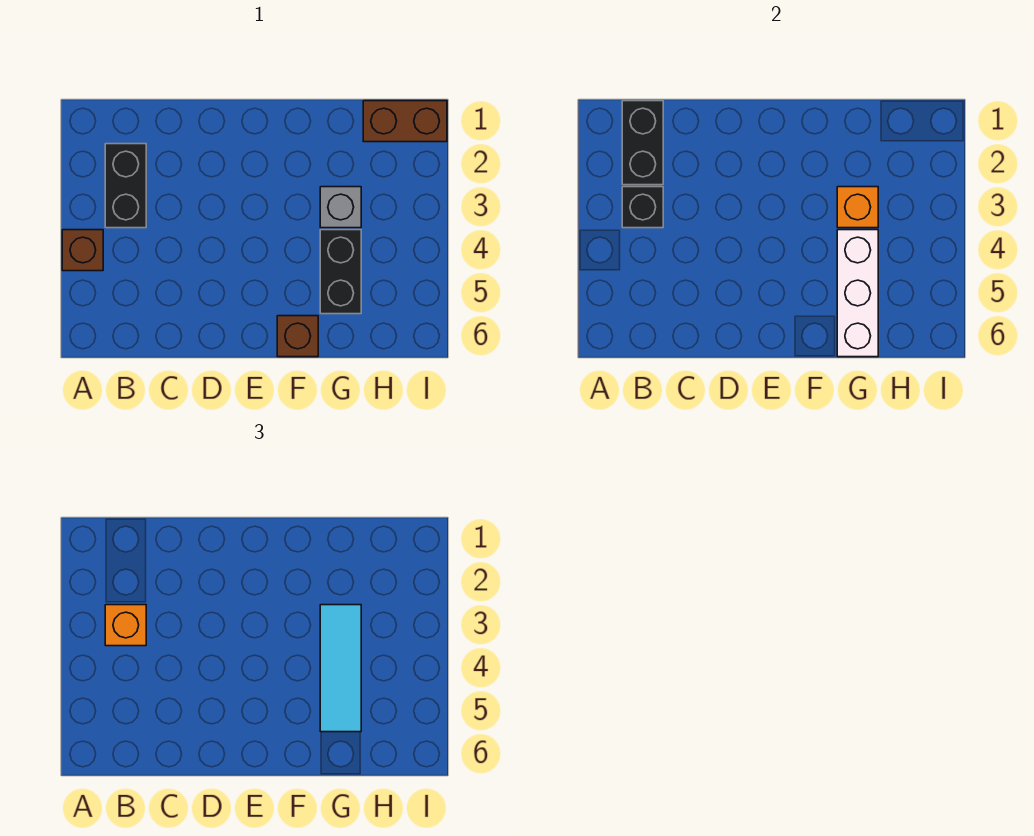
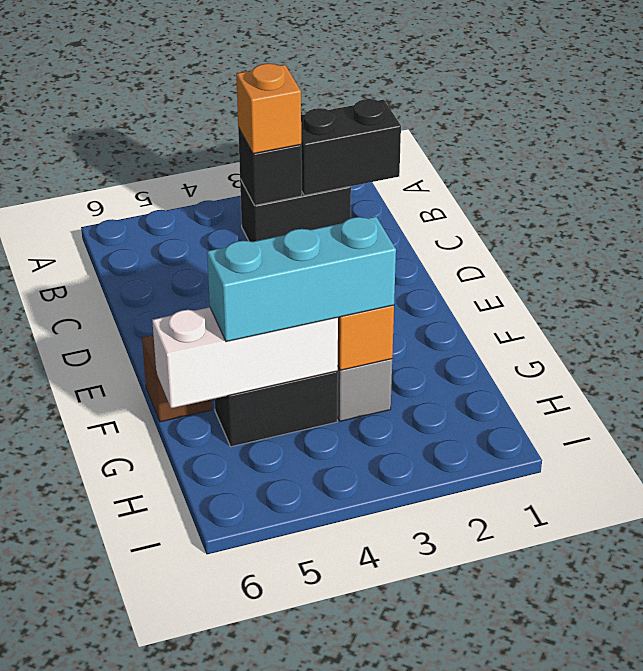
brown 1x1 brick [62,230,103,271] -> none
cyan 1x3 tile [320,605,361,732] -> cyan 1x3 brick [207,216,396,342]
brown 1x2 brick [363,101,447,142] -> none

